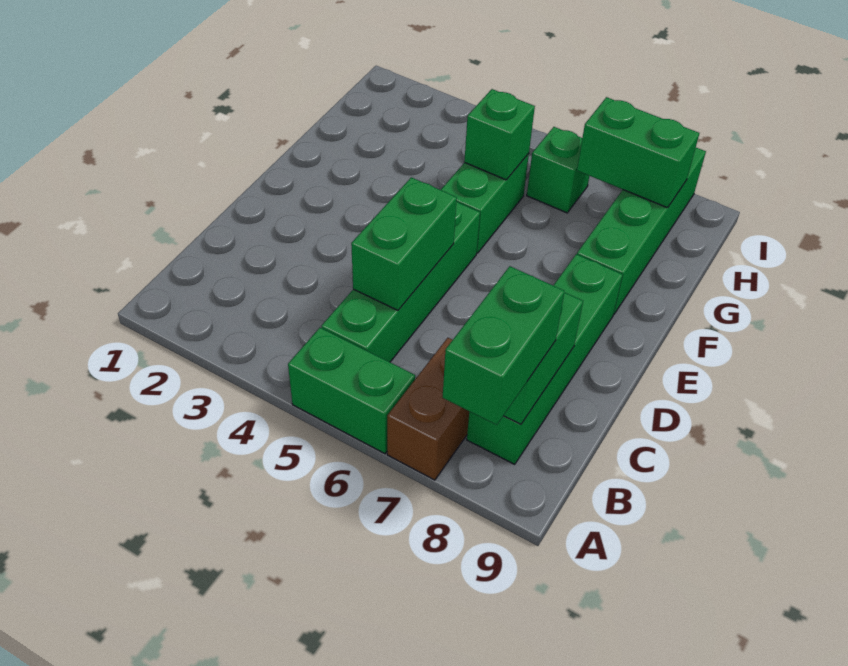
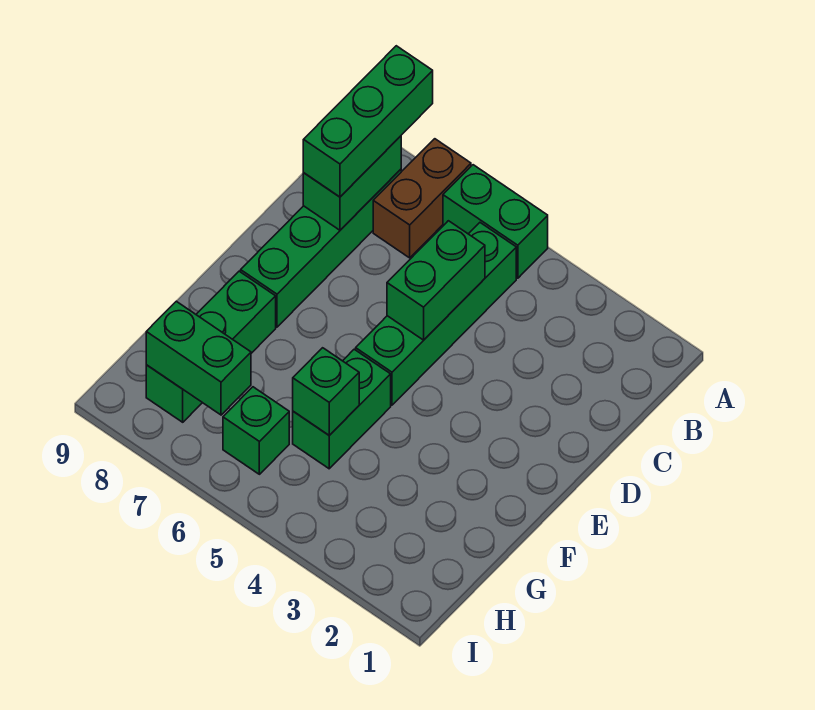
green 1x2 brick [442,266,565,425] -> green 1x3 brick [303,46,433,197]
green 1x4 brick [577,148,706,315] -> green 1x3 brick [146,271,276,422]

